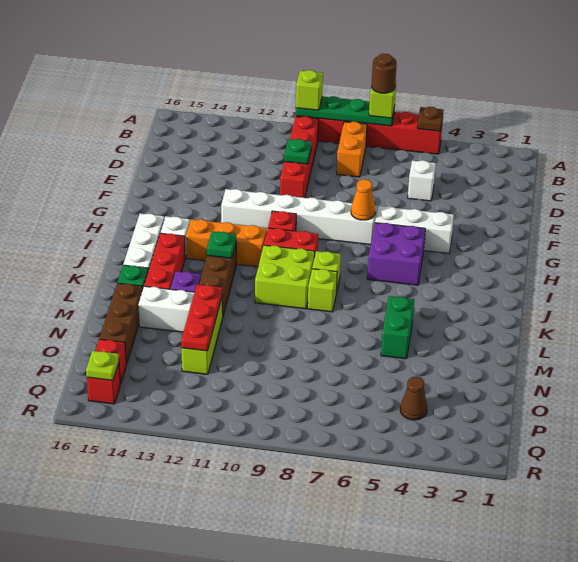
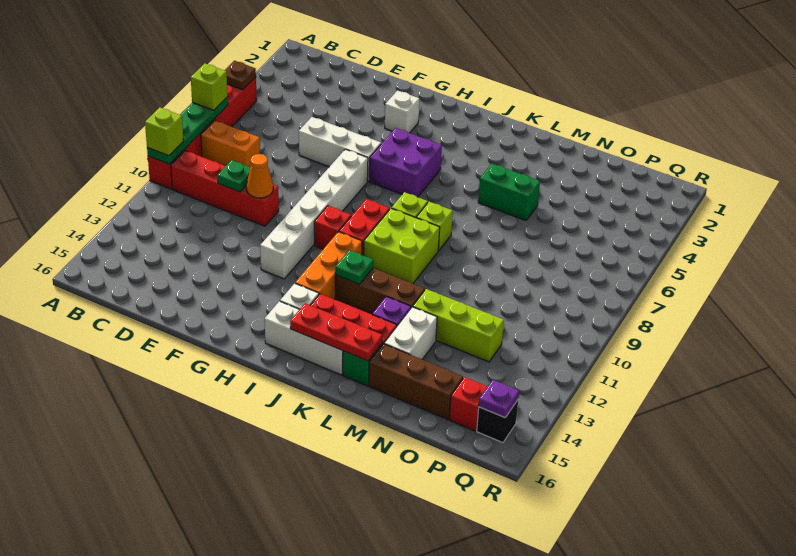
brown 1x1 round brick [372,54,397,93] -> none
white 1x1 brick [408,160,436,201] -> white 1x1 brick moved to [385,91,419,133]
white 1x3 brick [375,206,454,253] -> white 1x3 brick turned to [299,117,381,181]
orange 1x1 cone [351,179,376,220] -> orange 1x1 cone moved to [247,154,273,198]
red 1x3 plate [181,285,222,351] -> red 1x3 plate moved to [290,303,382,361]
brown 1x1 cone [400,377,427,420] -> none
red 1x1 brick [87,363,120,404] -> black 1x1 brick [477,400,518,443]
lime 1x1 plate [86,351,119,380] -> purple 1x1 plate [479,380,519,418]

